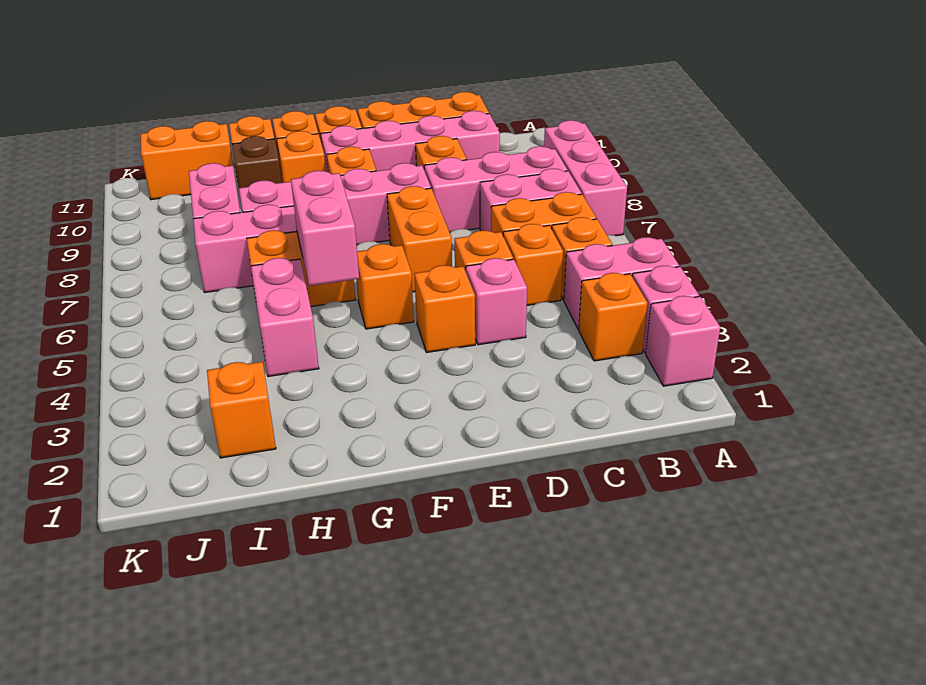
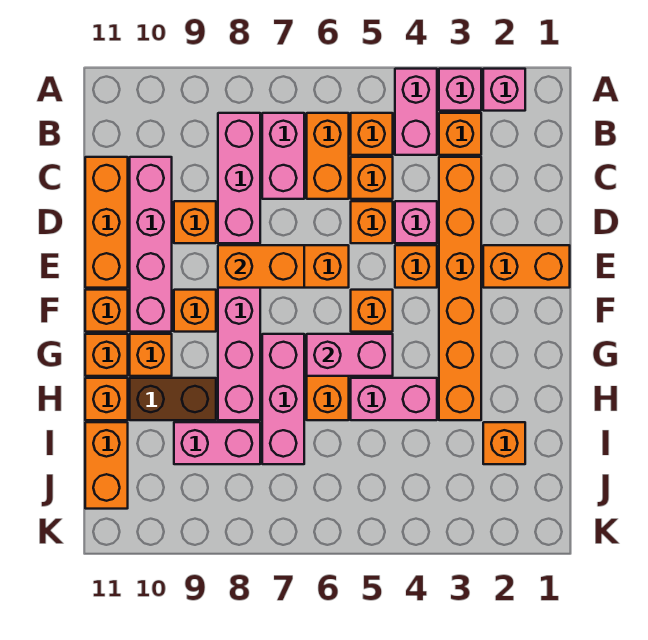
pink 1x3 brick [544,120,627,236] -> none
none -> orange 1x6 brick [439,157,481,420]
none -> orange 1x2 brick [483,245,570,288]
none -> orange 1x2 brick [218,245,304,288]
brown 1x1 brick [232,136,282,200] -> brown 1x2 brick [130,378,216,420]

